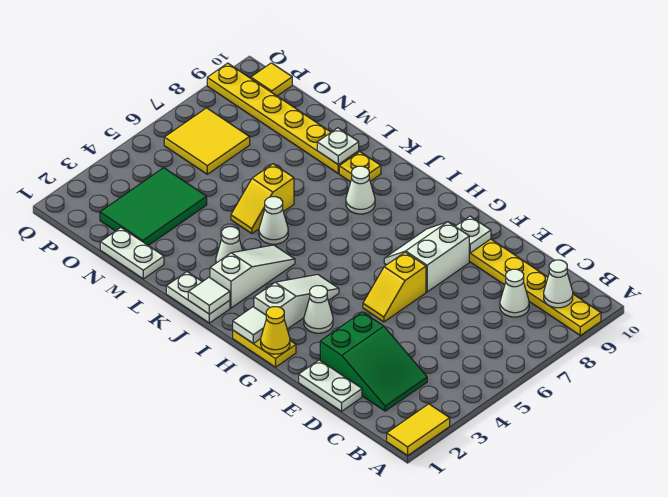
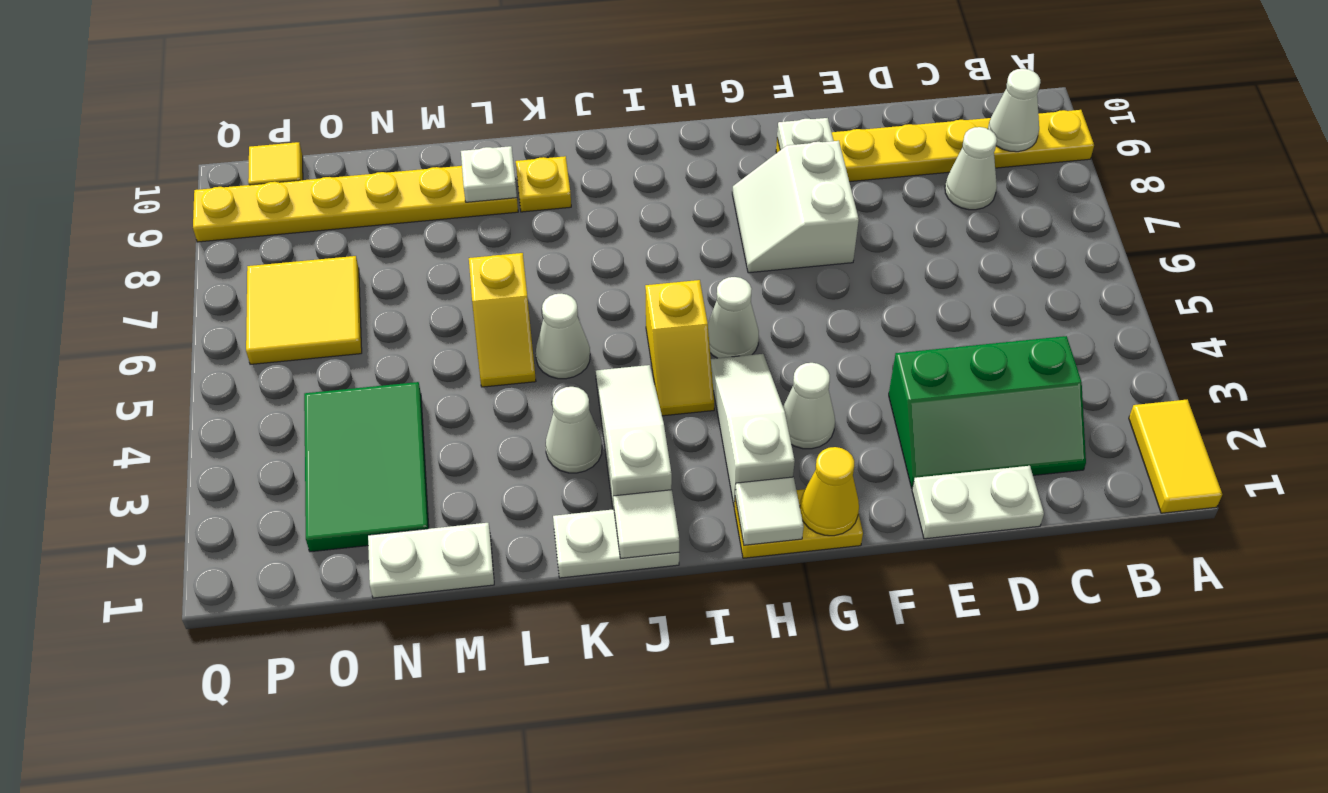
green 2x3 slope [320,312,427,411] -> green 2x3 slope turned to [889,336,1086,488]
yellow 1x2 slope [363,252,426,322] -> yellow 1x2 slope moved to [645,280,714,416]
white 1x1 cone [346,166,375,214] -> white 1x1 cone moved to [708,277,759,358]

